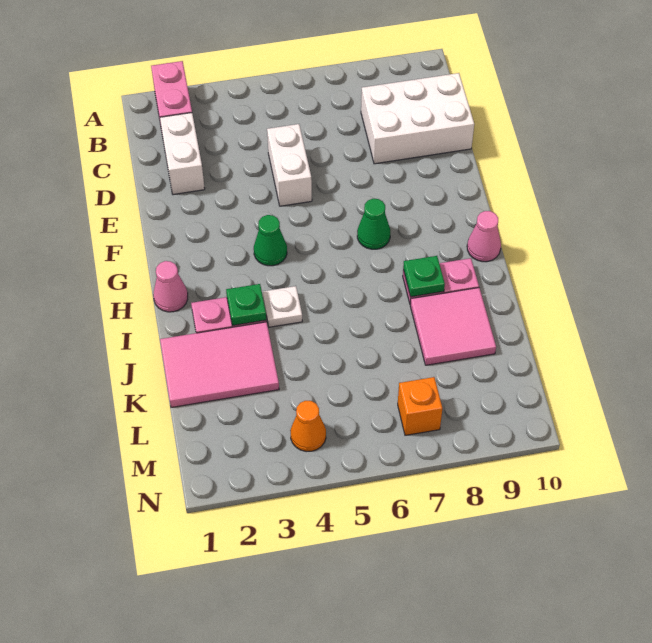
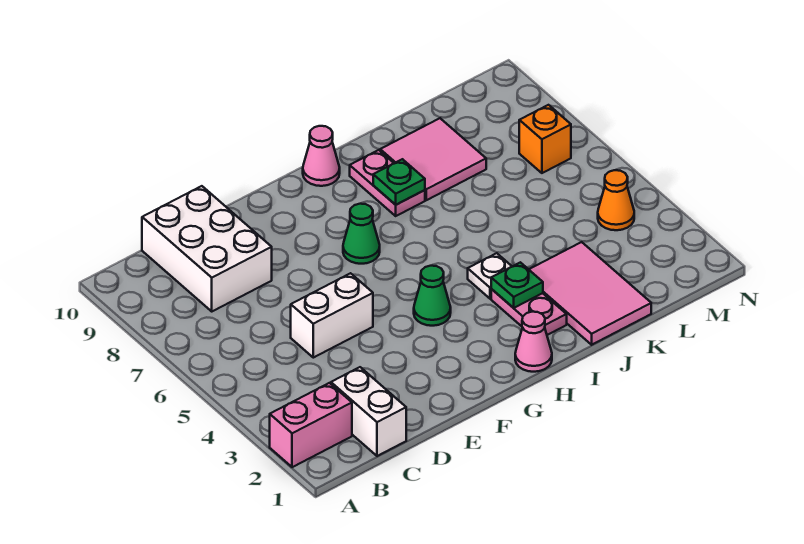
white 1x2 brick [160,113,205,195] -> white 1x2 brick turned to [331,367,406,456]

